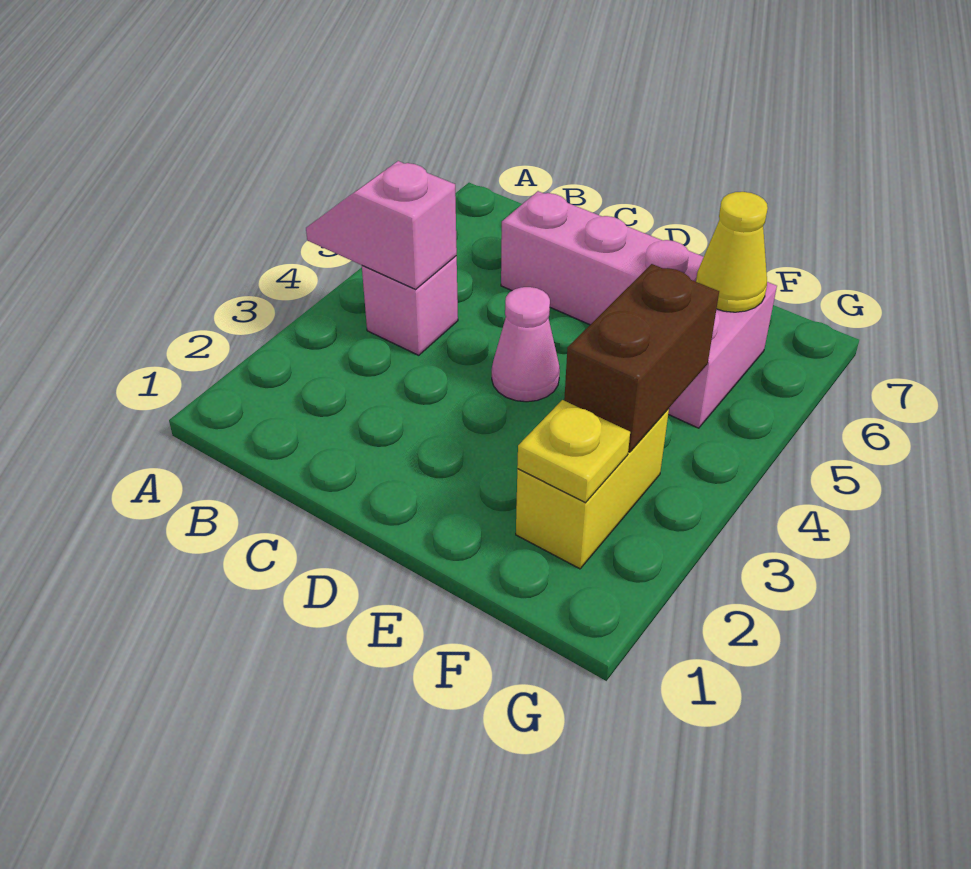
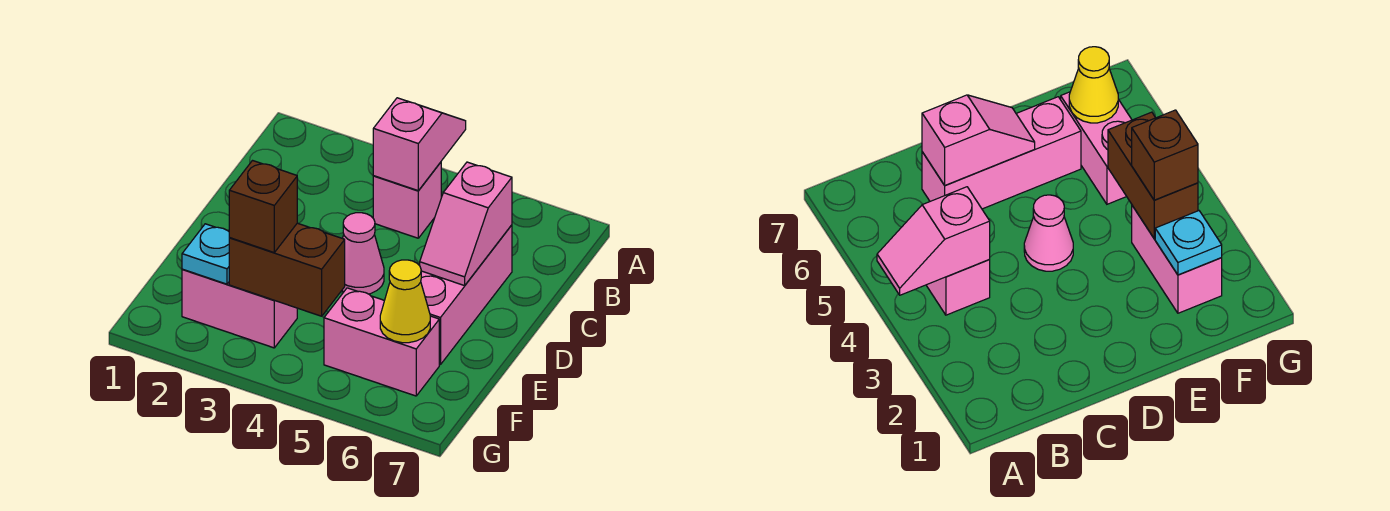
none -> pink 1x2 slope [420,162,512,286]
yellow 1x2 brick [516,409,669,569] -> pink 1x2 brick [182,269,297,348]
yellow 1x1 plate [517,400,630,503] -> cyan 1x1 plate [182,224,230,284]
none -> brown 1x1 brick [229,161,297,252]

